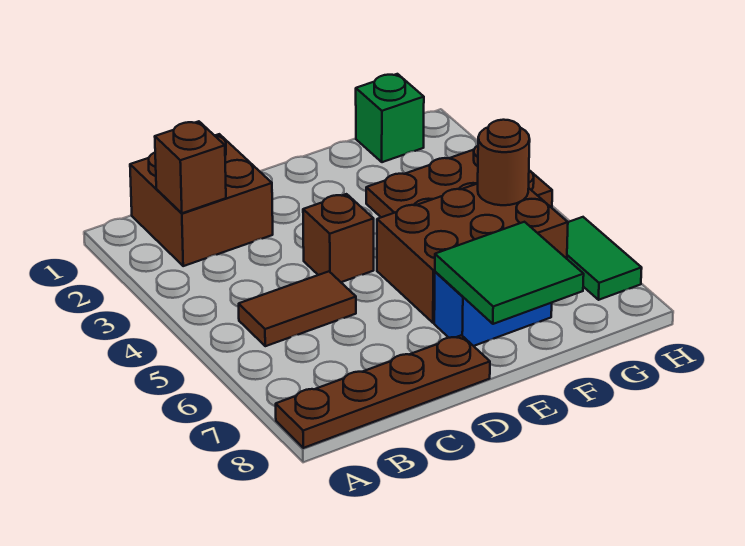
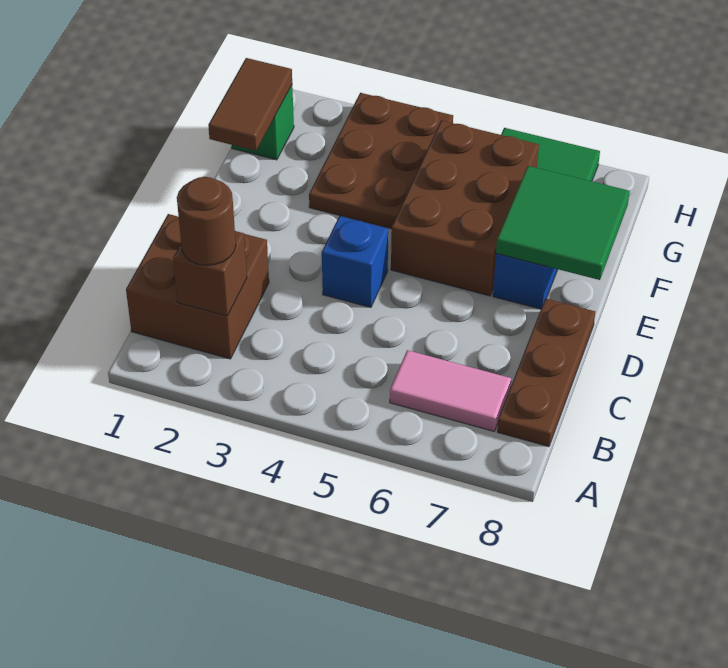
brown 1x4 plate [276,335,490,448] -> brown 1x3 plate [497,298,595,447]
brown 1x2 tile [239,271,356,346] -> brown 1x2 tile moved to [208,58,292,151]
none -> pink 1x2 tile [390,350,511,431]
brown 1x1 brick [303,194,374,282] -> blue 1x1 brick [322,216,388,307]
brown 1x1 round brick [477,120,530,205] -> brown 1x1 round brick moved to [177,177,236,266]

